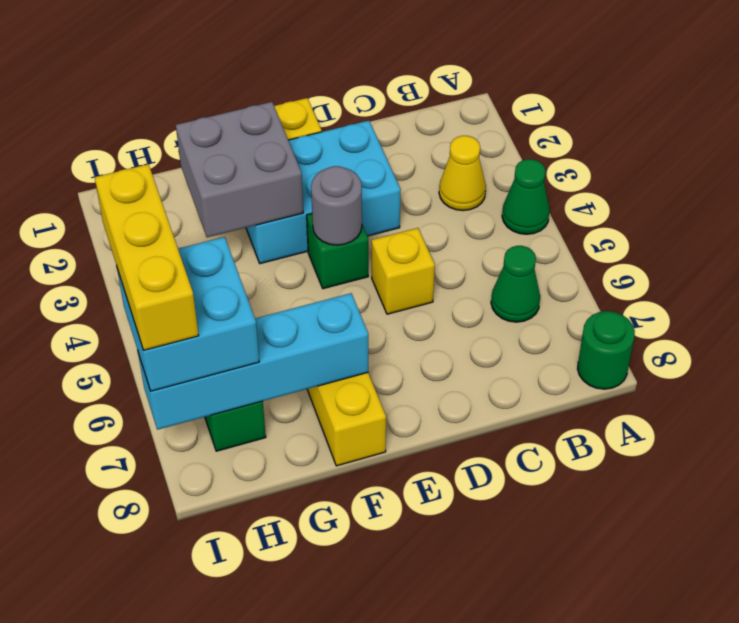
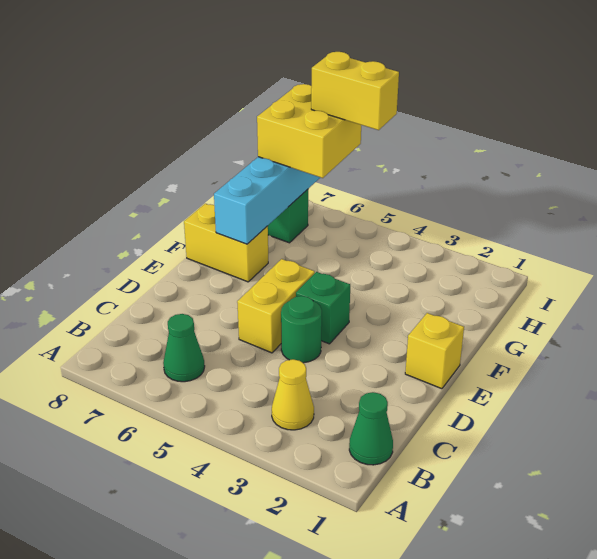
green 1x1 cone [502,159,550,234] -> green 1x1 cone moved to [349,392,393,465]
green 1x1 round brick [577,311,635,389] -> green 1x1 round brick moved to [281,296,322,363]
cyan 2x3 brick [246,121,401,264] -> none
yellow 1x1 brick [372,228,435,314] -> yellow 1x2 brick [237,259,315,353]
grey 1x1 round brick [311,166,362,245] -> none
grey 2x2 brick [176,102,303,237] -> none
cyan 2x2 brick [117,237,259,391] -> yellow 2x2 brick [257,84,361,178]
yellow 1x3 brick [95,164,199,350] -> yellow 1x2 brick [311,52,399,130]

